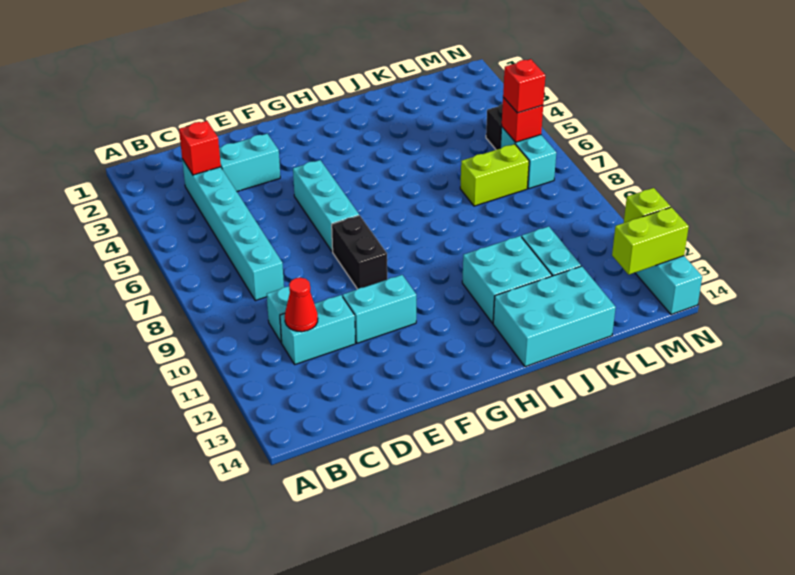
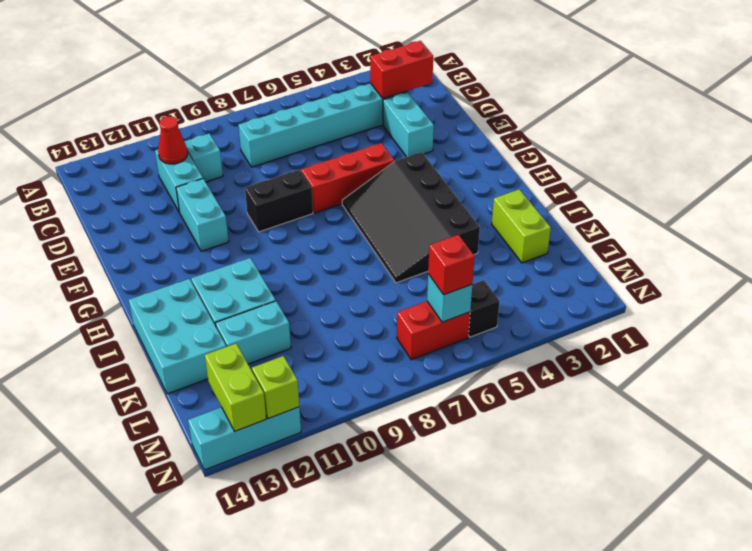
red 1x1 brick [179,121,221,175] -> red 1x2 brick [370,41,433,98]
cyan 1x3 brick [293,160,359,252] -> red 1x3 brick [301,143,394,213]
none -> black 3x4 slope [342,152,480,283]
lime 1x2 brick [460,144,529,206] -> lime 1x2 brick moved to [492,189,551,263]
cyan 1x2 brick [500,127,556,189] -> red 1x2 brick [397,301,470,360]
red 1x1 brick [502,97,543,142] -> cyan 1x1 brick [427,274,472,322]

